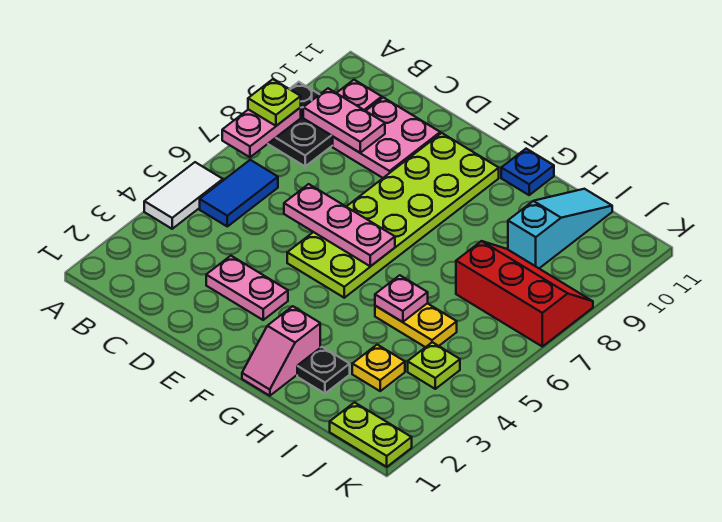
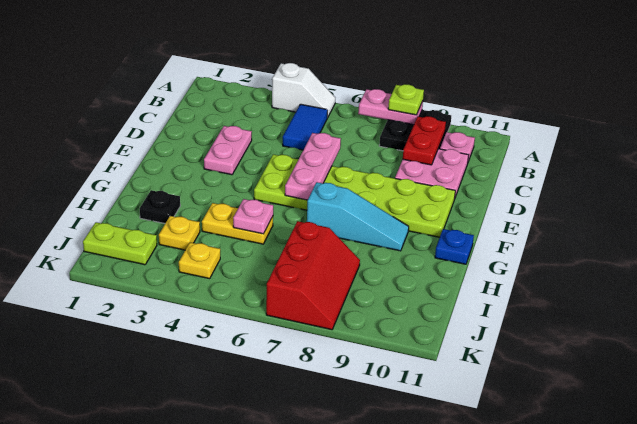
white 1x2 tile [144,162,223,229] -> white 1x2 slope [272,63,335,118]
blue 1x2 tile [200,160,278,226] -> blue 1x2 tile turned to [283,104,328,150]
pink 1x2 plate [303,88,385,153] -> red 1x2 plate [403,116,446,165]
pink 1x2 slope [242,306,320,396] -> none
yellow 1x2 plate [375,303,457,347] -> yellow 1x2 plate turned to [202,203,273,244]
cyan 1x3 slope [508,189,612,268] -> cyan 1x3 slope moved to [307,182,409,251]
lime 1x2 plate [330,402,412,467] -> lime 1x2 plate turned to [83,222,157,265]
lime 1x1 plate [408,342,460,389] -> yellow 1x1 plate [179,242,220,279]

